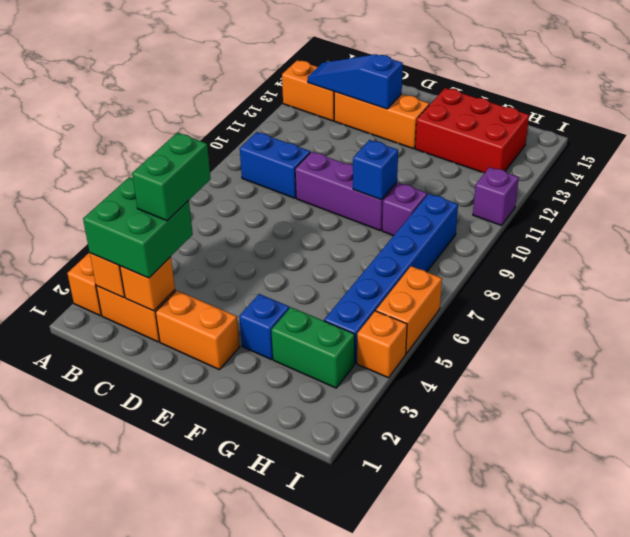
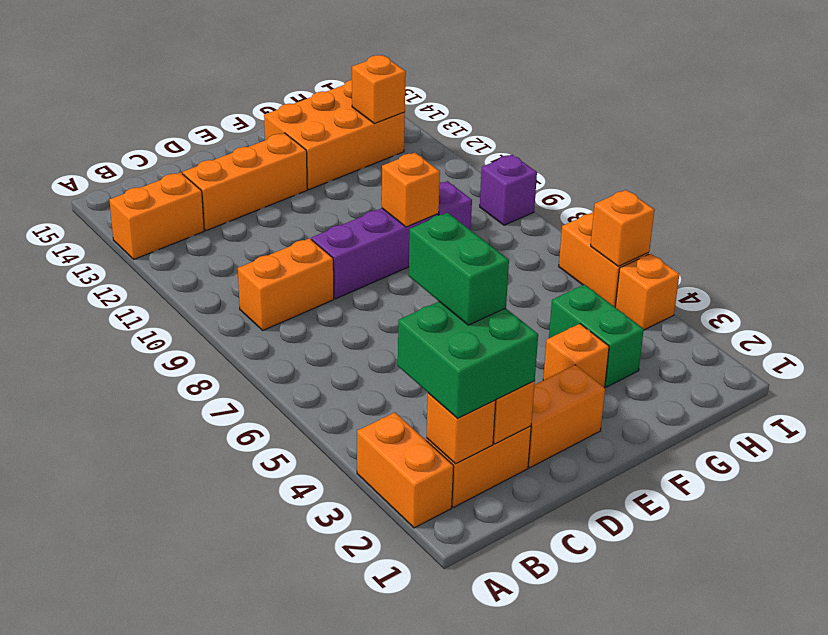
blue 1x2 brick [240,132,310,198] -> orange 1x2 brick [238,238,334,330]
blue 1x3 slope [308,54,403,109] -> none
blue 1x1 brick [239,294,289,360] -> orange 1x1 brick [543,324,609,388]
blue 1x1 brick [353,140,398,200] -> orange 1x1 brick [382,153,440,227]
red 2x3 brick [415,88,529,173] -> orange 2x3 brick [264,80,405,190]
green 1x2 brick [271,307,355,388] -> green 1x2 brick turned to [549,285,644,387]
blue 1x6 brick [324,194,458,363] -> none
none -> orange 1x1 brick [352,55,406,124]
none -> orange 1x1 brick [591,190,654,266]
purple 1x1 brick [473,167,519,225] -> purple 1x1 brick moved to [480,155,537,225]

